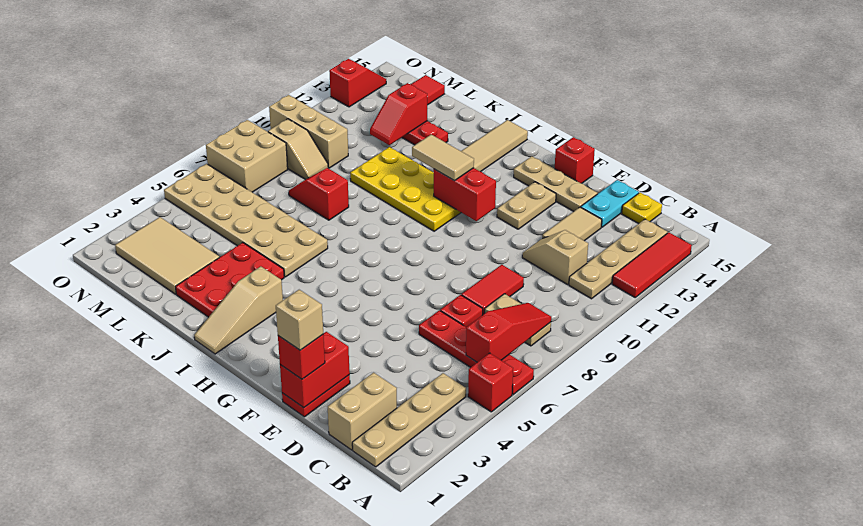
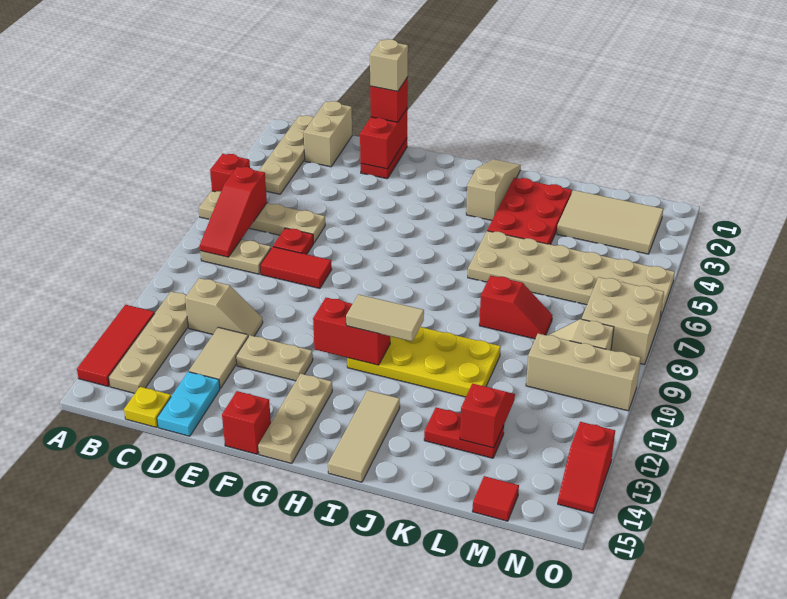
red 1x4 plate [419,310,534,395] -> tan 1x4 plate [199,191,325,243]
red 1x2 tile [461,265,524,314] -> red 1x2 tile turned to [260,247,332,288]
tan 1x3 plate [514,156,598,212] -> tan 1x3 plate turned to [258,374,332,464]
tan 1x2 plate [497,182,556,229] -> tan 1x2 plate turned to [236,335,313,381]

